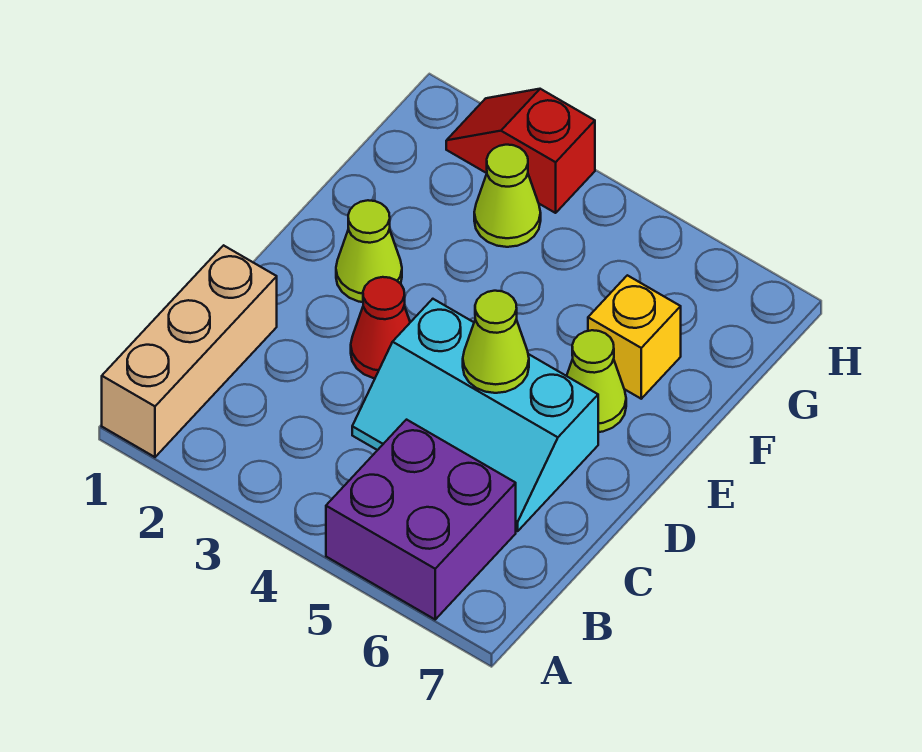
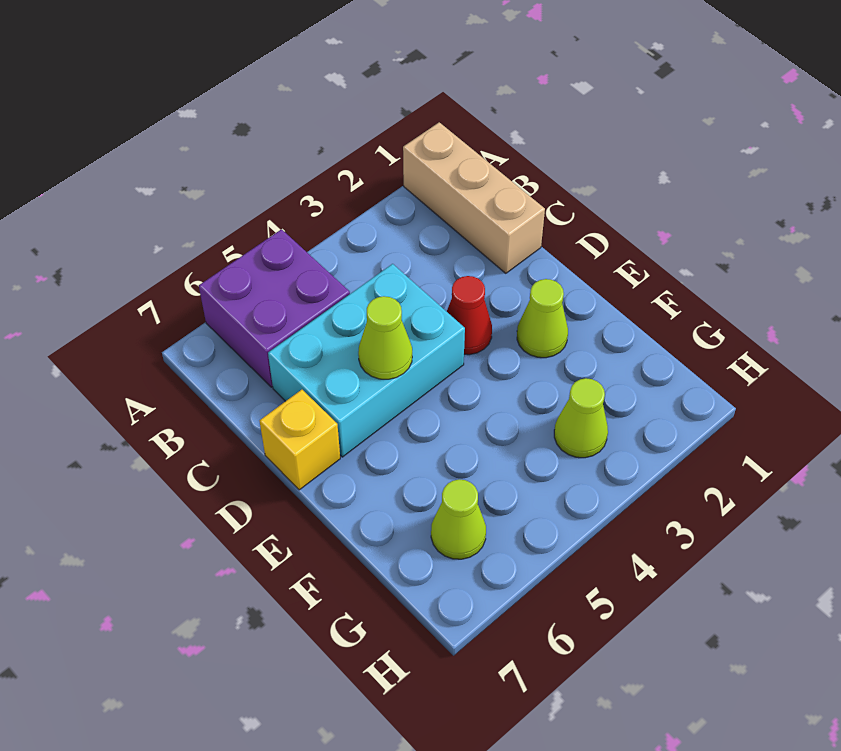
cyan 2x3 slope [352,299,598,531] -> cyan 2x3 brick [268,264,465,457]
lime 1x1 cone [567,330,626,432] -> lime 1x1 cone moved to [431,479,486,559]
yellow 1x1 brick [588,275,681,399] -> yellow 1x1 brick moved to [259,390,340,490]
red 1x2 slope [446,89,595,213] -> none

